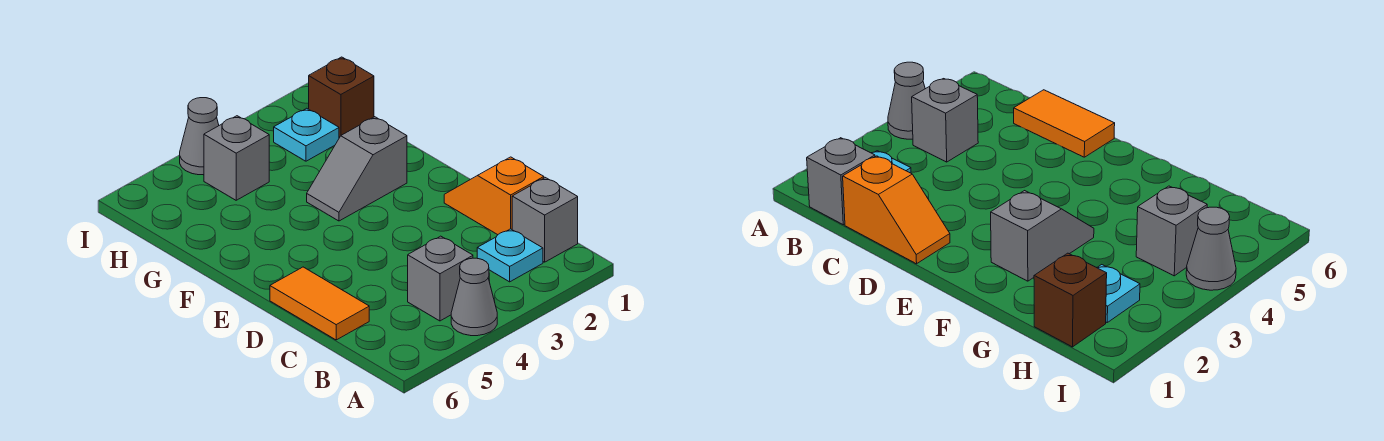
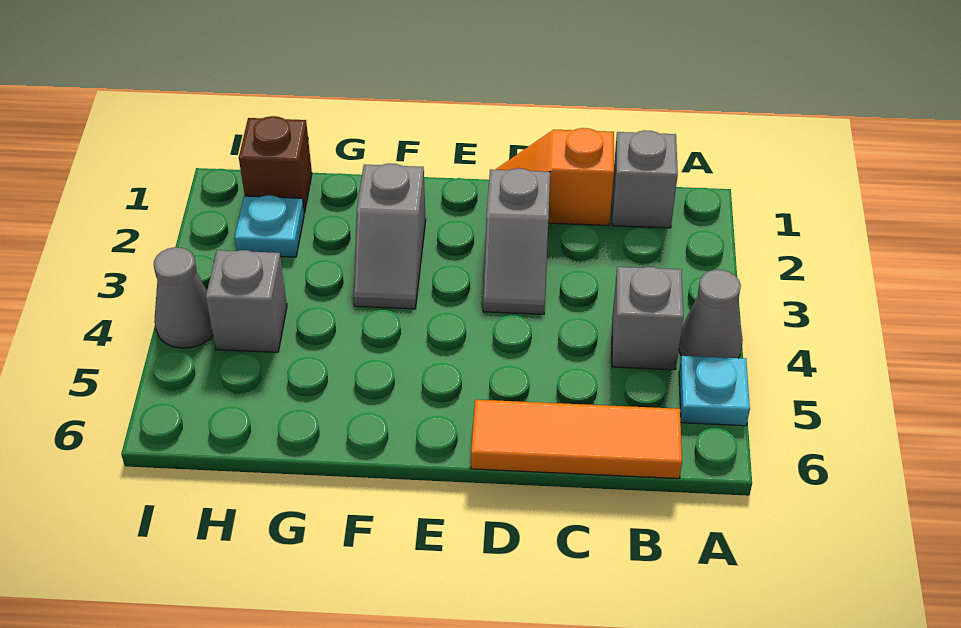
cyan 1x1 plate [477,229,543,282] -> cyan 1x1 plate moved to [679,356,750,426]
orange 1x2 tile [270,267,369,340] -> orange 1x3 tile [471,400,682,479]
none -> grey 1x2 slope [483,168,550,314]

